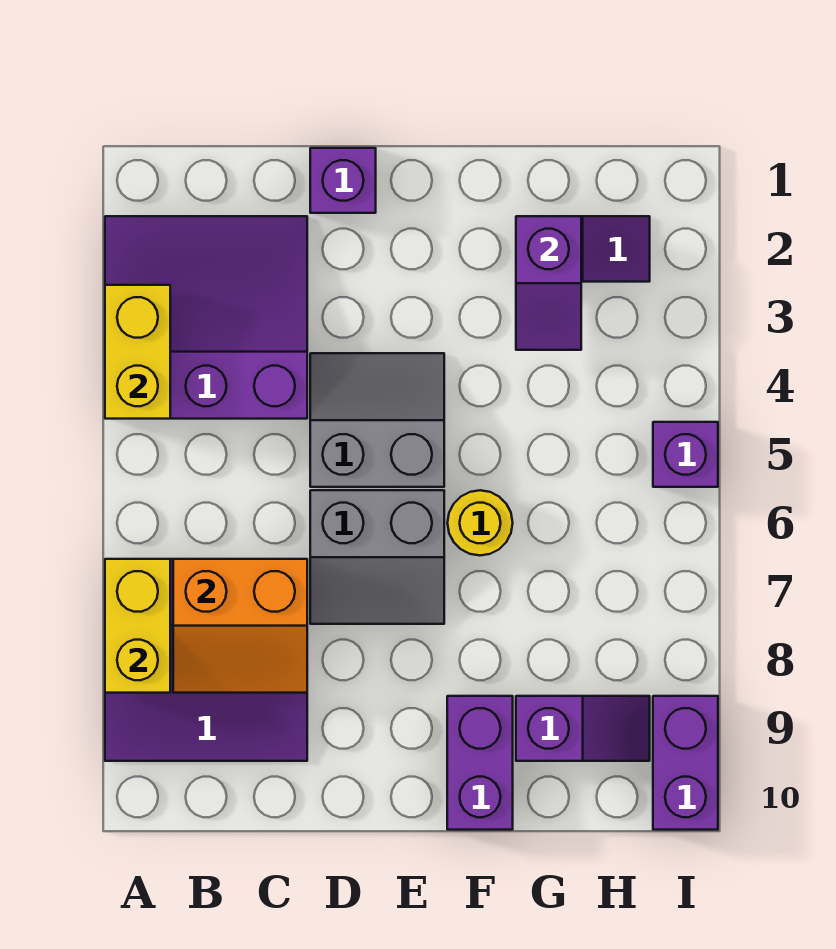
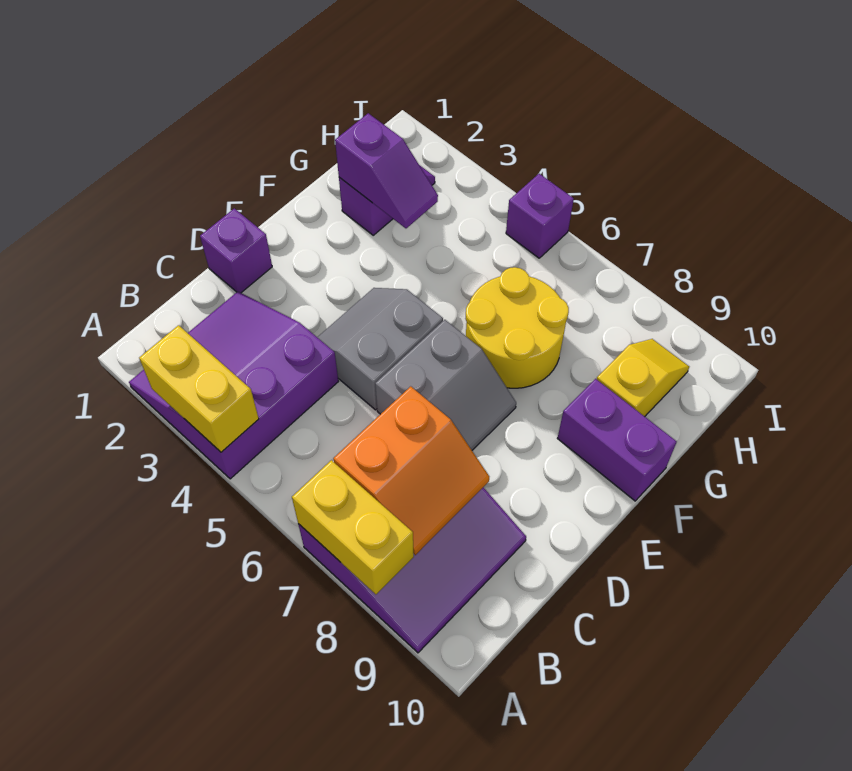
yellow 1x1 round brick [448,490,513,555] -> yellow 2x2 round brick [466,267,569,388]
purple 1x2 slope [516,696,650,761] -> yellow 1x2 slope [597,339,689,416]
purple 1x2 brick [653,696,718,830] -> none

